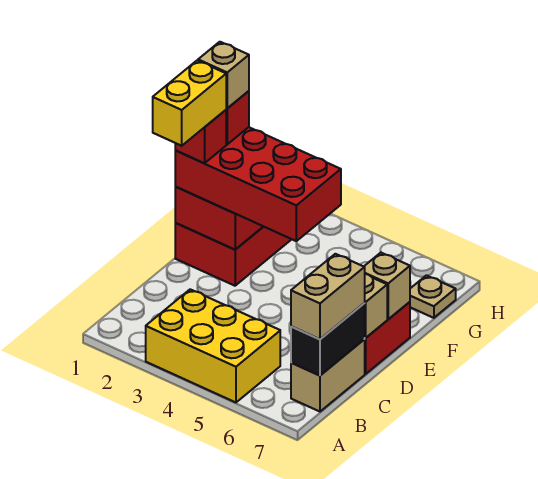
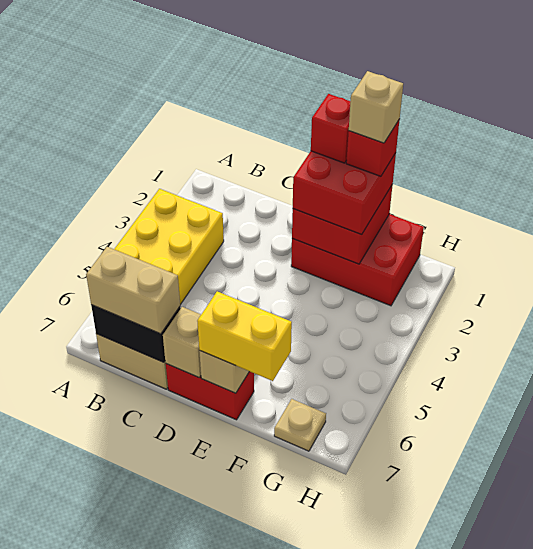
yellow 1x2 brick [153,60,226,146] -> yellow 1x2 brick moved to [197,291,292,381]
red 2x4 brick [175,127,341,241] -> red 2x2 brick [293,151,396,235]

